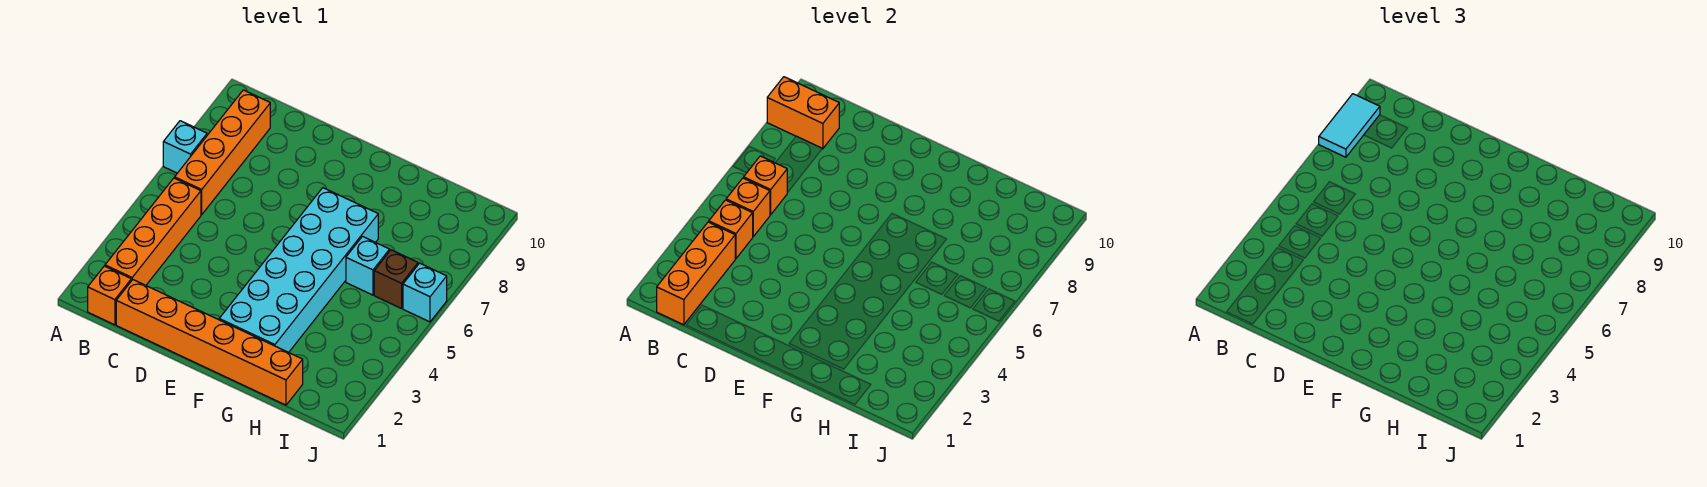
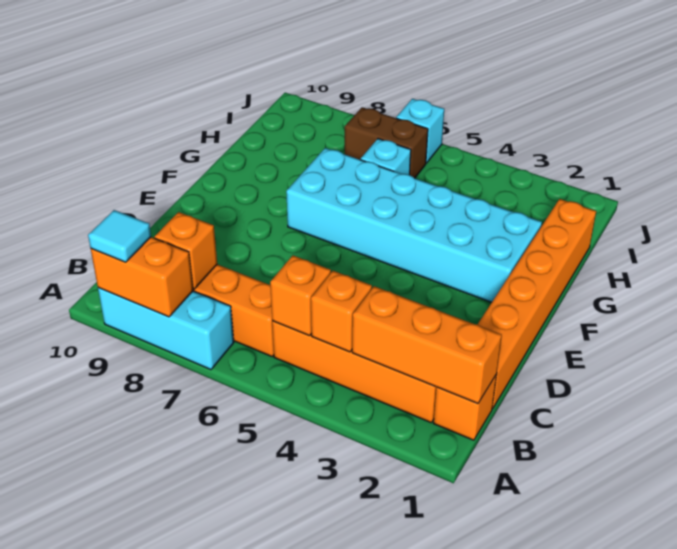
cyan 1x1 brick [163,121,207,173] -> cyan 1x3 brick [98,288,234,370]
cyan 1x2 tile [1319,94,1380,157] -> cyan 1x1 tile [88,210,151,262]
orange 1x2 brick [767,77,839,149] -> orange 1x2 brick turned to [91,237,193,317]
orange 1x1 brick [744,156,787,215] -> orange 1x1 brick moved to [154,212,217,289]
brown 1x1 brick [374,250,418,309] -> brown 1x2 brick [345,107,428,178]

